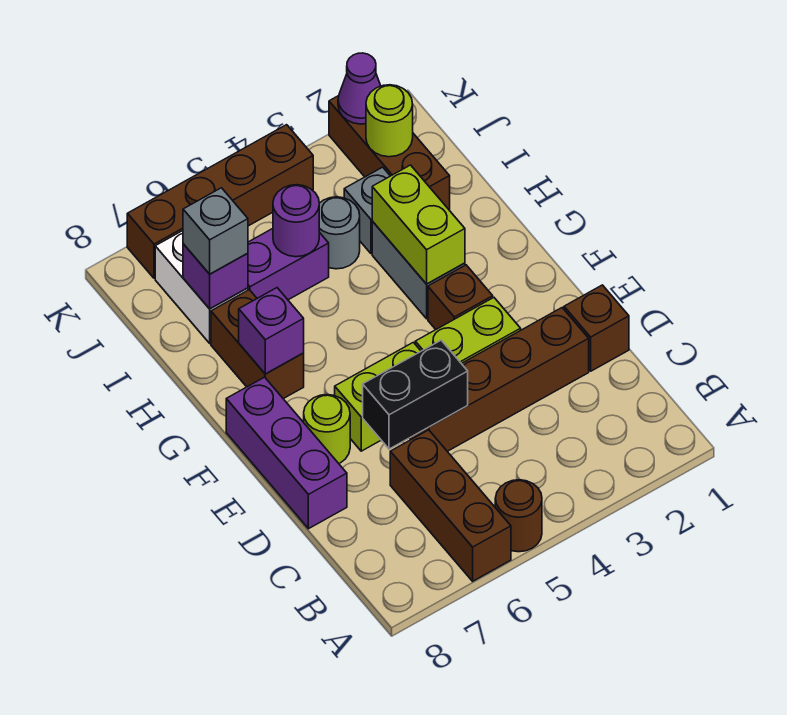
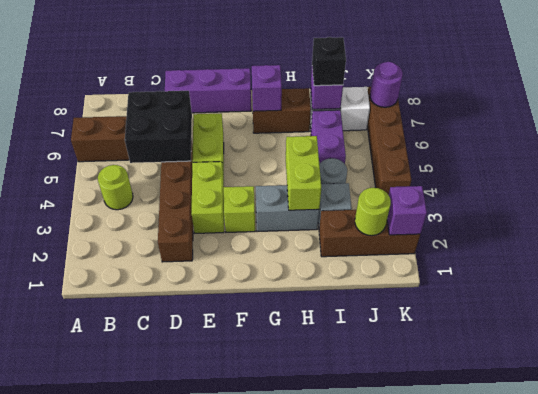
brown 1x1 round brick [495,480,542,552] -> none
brown 1x1 brick [564,285,629,371] -> none
black 1x2 brick [363,340,468,449] -> black 2x2 brick [125,91,192,163]
lime 1x1 round brick [304,395,350,463] -> lime 1x1 round brick moved to [98,165,133,210]
brown 1x1 brick [428,265,493,329] -> lime 1x1 brick [224,186,255,232]
lime 1x2 brick [372,165,465,284] -> lime 1x2 brick turned to [286,136,321,210]
purple 1x1 round brick [273,185,319,257] -> purple 1x1 round brick moved to [370,62,403,107]
grey 1x1 brick [183,188,248,274] -> black 1x1 brick [312,37,346,86]
purple 1x1 cone [338,53,381,124] -> purple 1x1 brick [387,186,427,235]

